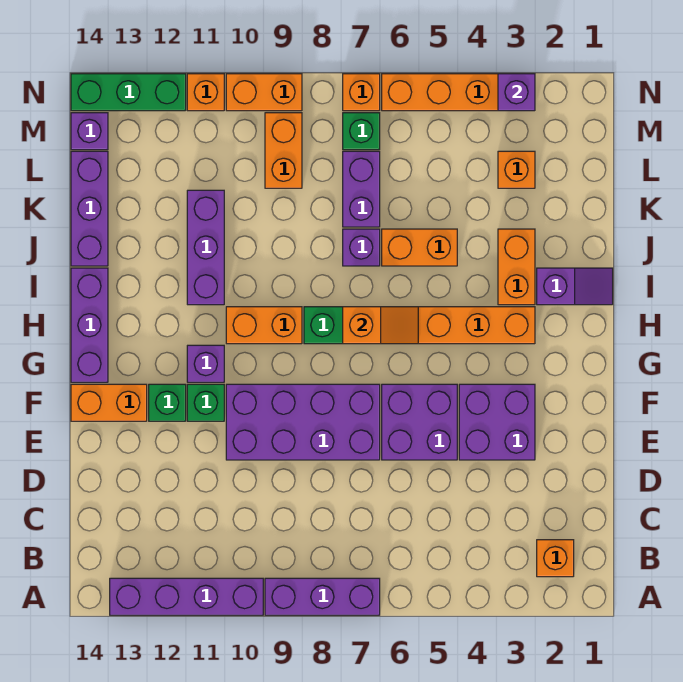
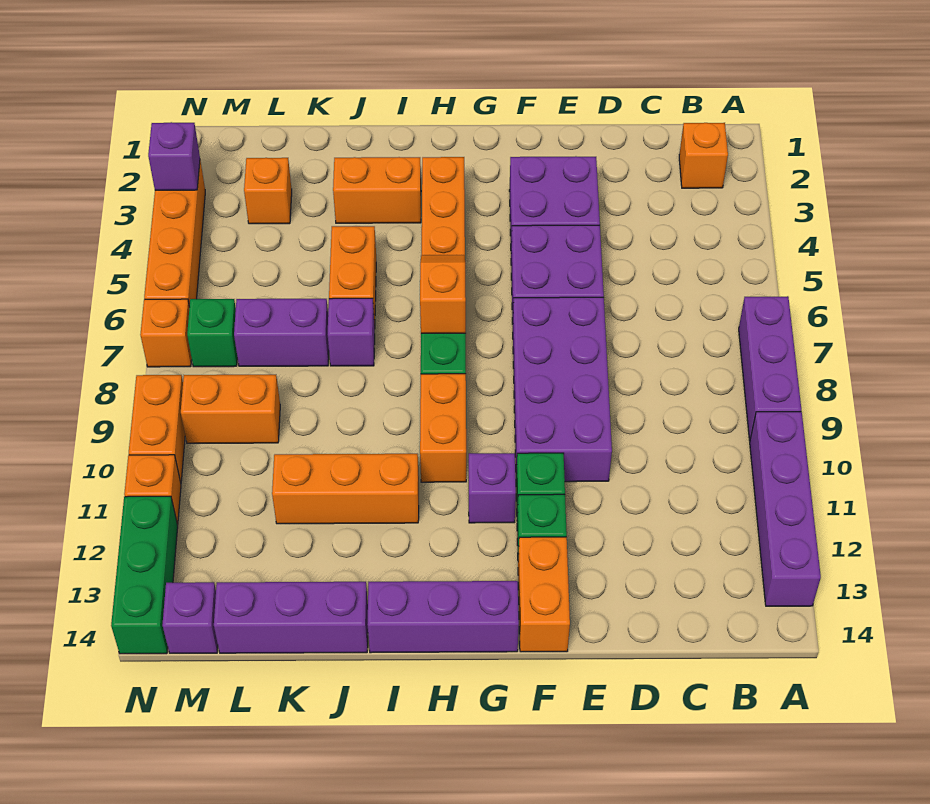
purple 1x2 slope [537,268,613,305] -> none
purple 1x3 brick [187,190,224,305] -> orange 1x3 brick [272,454,419,524]

